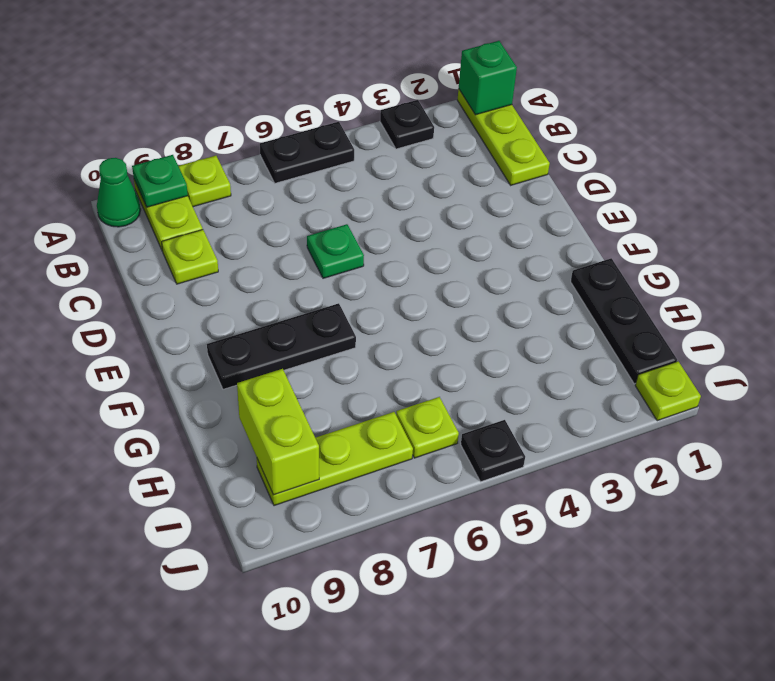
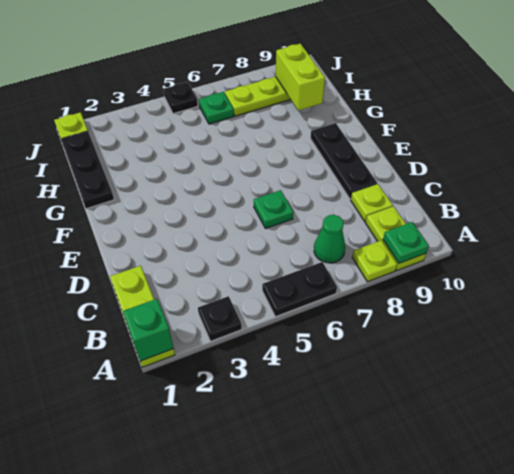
green 1x1 cone [97,158,141,227] -> green 1x1 cone moved to [314,215,345,263]
black 1x3 plate [207,303,356,389] -> black 1x3 plate turned to [310,123,377,199]
lime 1x1 plate [396,397,459,458] -> green 1x1 plate [199,92,234,124]

